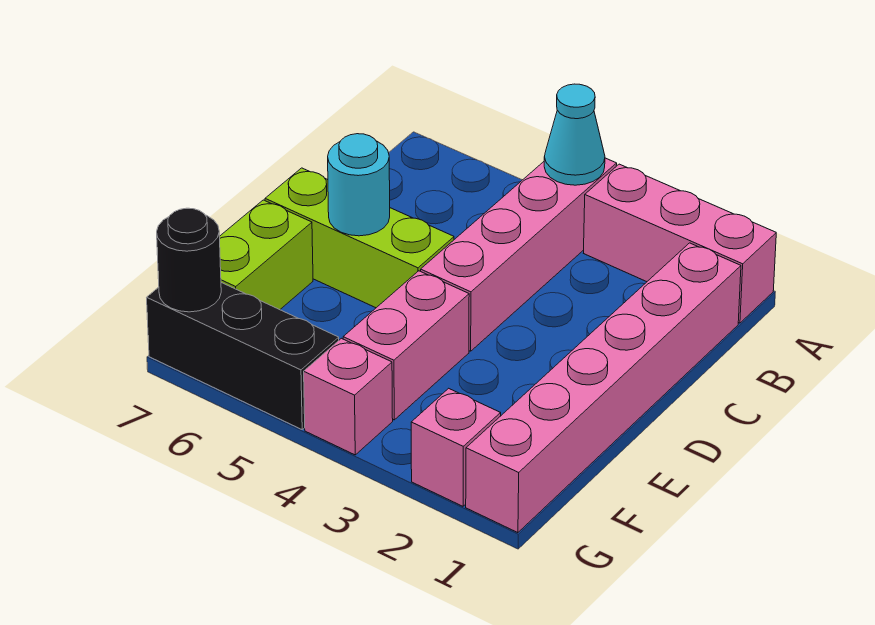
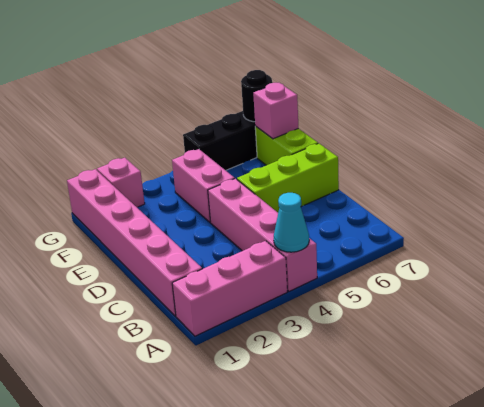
cyan 1x1 round brick [328,134,390,236] -> none
pink 1x1 brick [304,338,393,455] -> pink 1x1 brick moved to [253,83,298,139]

